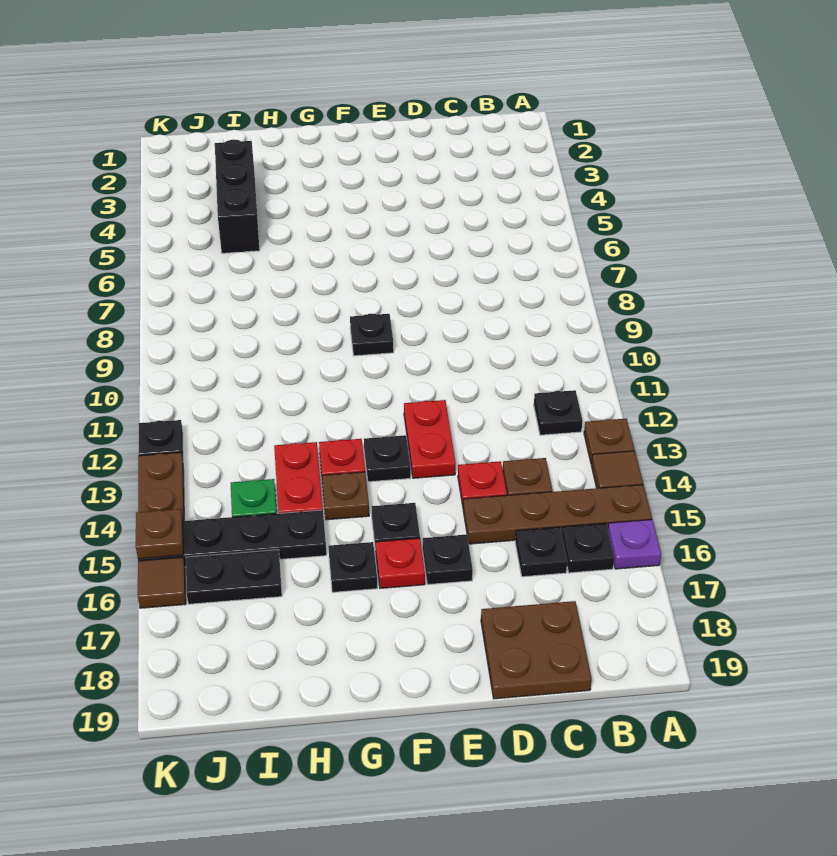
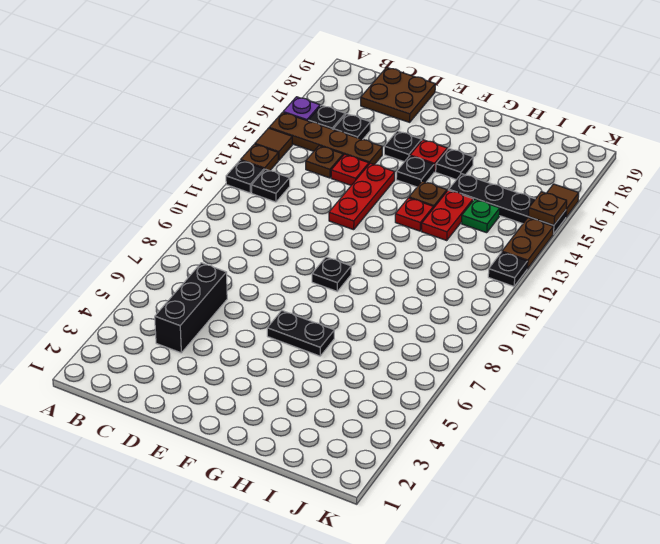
red 1x2 plate [404,400,456,478] -> red 1x3 plate [329,163,395,230]
black 1x1 plate [364,435,411,482] -> black 1x1 plate moved to [226,160,264,193]
black 1x3 brick [215,140,260,253] -> black 1x3 brick moved to [155,263,227,353]
black 1x2 plate [186,550,282,604] -> black 1x2 plate moved to [267,311,334,356]

